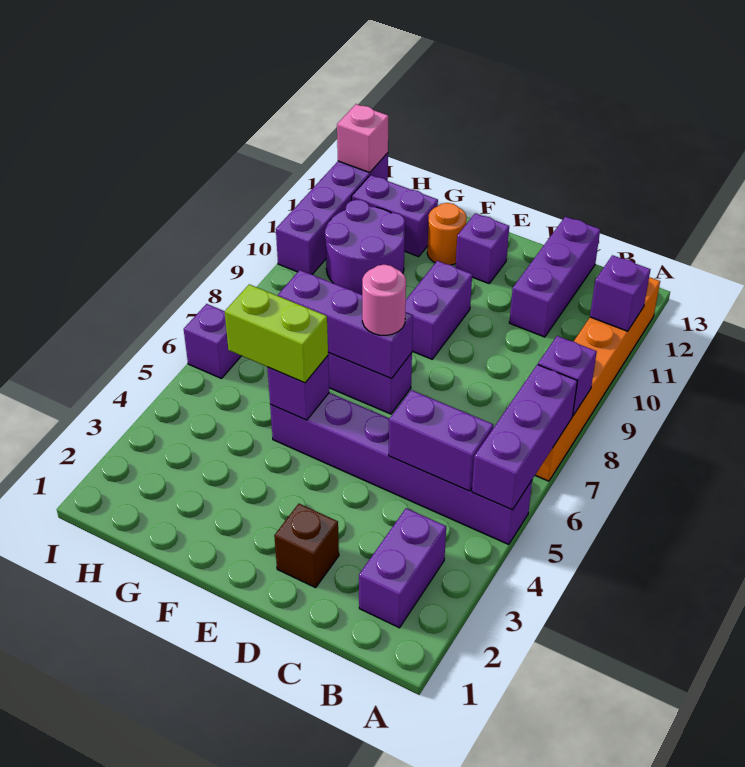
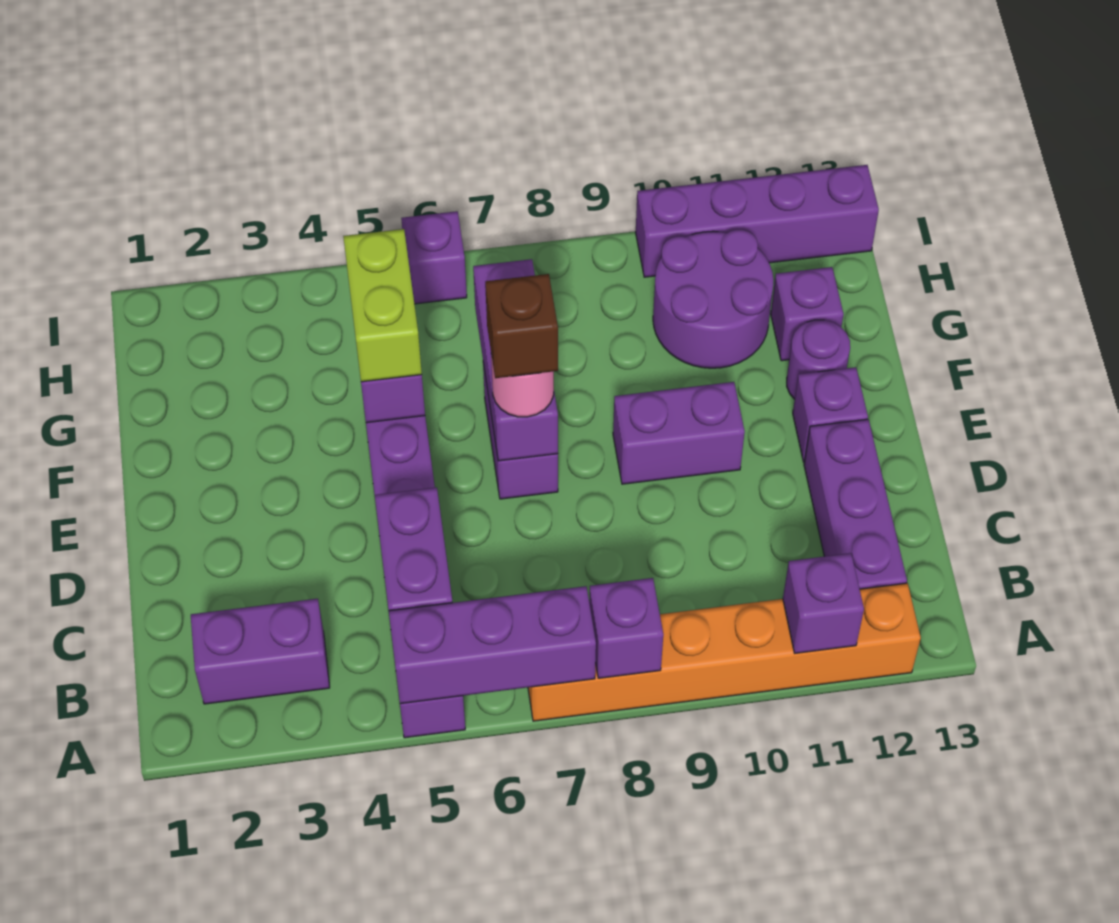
purple 1x3 brick [509,217,600,337] -> purple 1x3 brick turned to [804,419,907,589]
brown 1x1 brick [274,504,339,588] -> brown 1x1 brick moved to [485,274,558,378]
orange 1x1 round brick [427,203,466,265] -> purple 1x1 round brick [787,320,850,399]
purple 1x2 brick [352,175,438,257] -> purple 1x1 brick [771,267,844,361]
pink 1x1 brick [337,104,388,173] -> none

